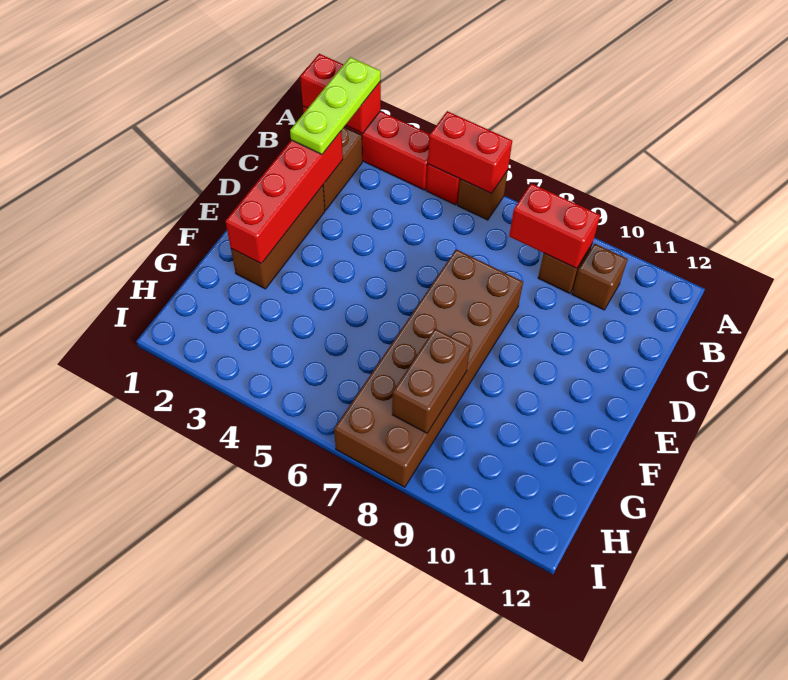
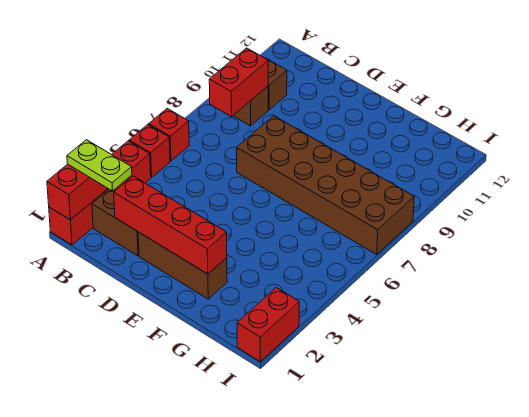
lime 1x3 plate [290,57,381,154] -> lime 1x2 plate [67,140,132,191]
red 1x2 brick [428,111,512,193] -> red 1x2 brick moved to [237,288,299,362]
brown 1x1 brick [458,170,508,220] -> red 1x1 brick [149,108,189,161]
brown 1x2 brick [392,329,470,433] -> none

